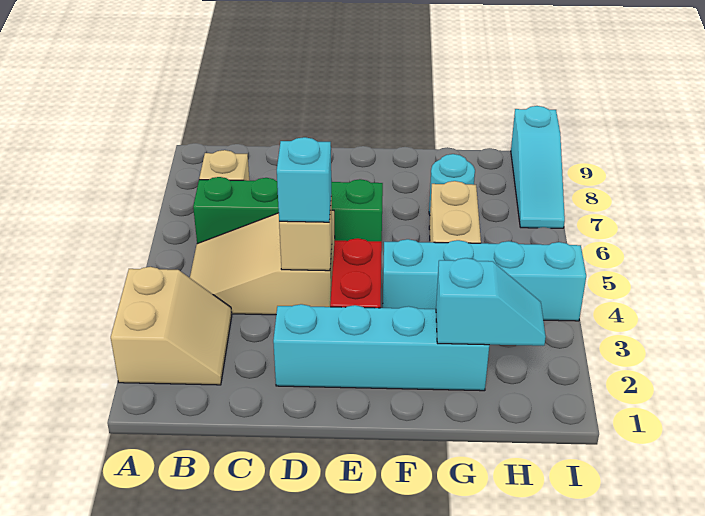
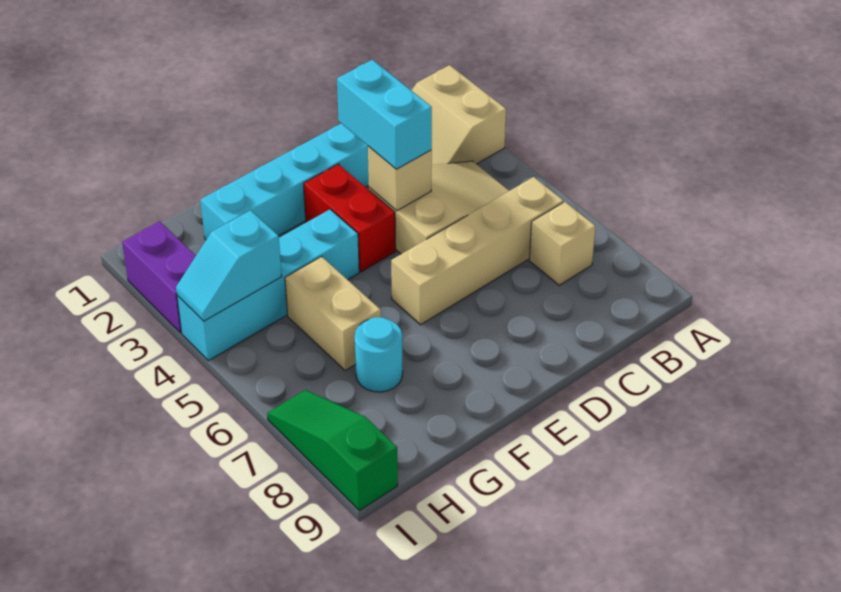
green 1x4 brick [193,177,383,244] -> tan 1x4 brick [391,177,563,325]
cyan 1x1 brick [277,137,331,222] -> cyan 1x2 brick [337,60,432,169]
cyan 1x2 slope [436,258,546,346] -> cyan 1x2 slope moved to [176,210,282,321]
none -> purple 1x2 brick [122,221,196,333]
cyan 1x3 slope [511,106,565,228] -> green 1x3 slope [267,390,398,511]

